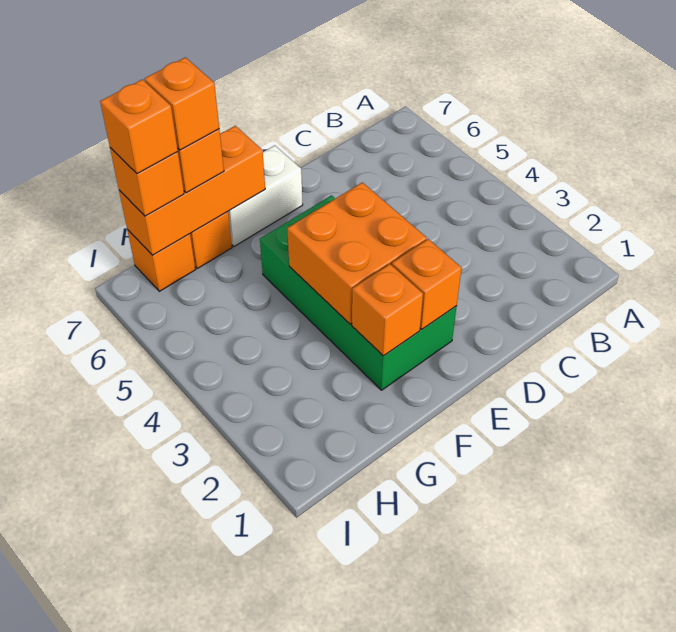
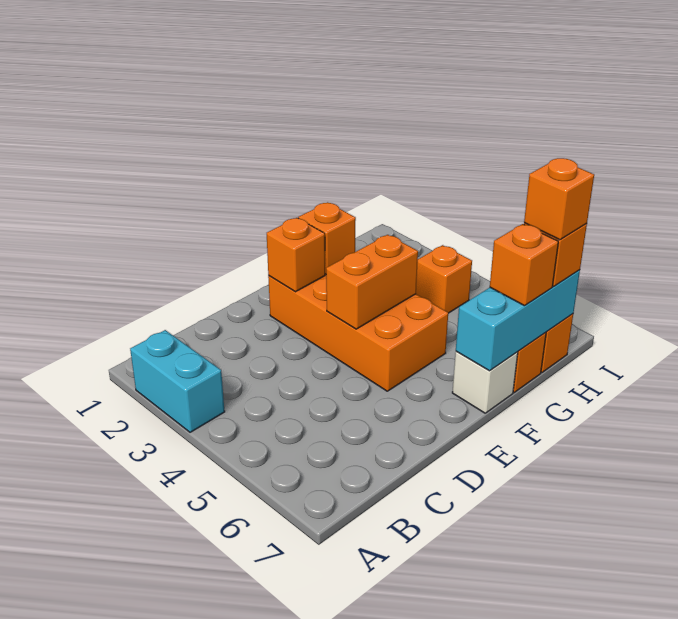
none -> cyan 1x2 brick [130,330,225,432]
green 2x4 brick [260,196,457,390] -> orange 2x4 brick [268,274,448,391]
orange 2x2 brick [287,182,427,324] -> orange 1x2 brick [326,235,418,329]
white 1x2 brick [228,145,303,246] -> white 1x1 brick [452,351,518,413]
orange 1x3 brick [119,126,265,255] -> cyan 1x3 brick [456,270,580,371]
orange 1x1 brick [145,57,219,150] -> orange 1x1 brick moved to [416,245,472,313]

